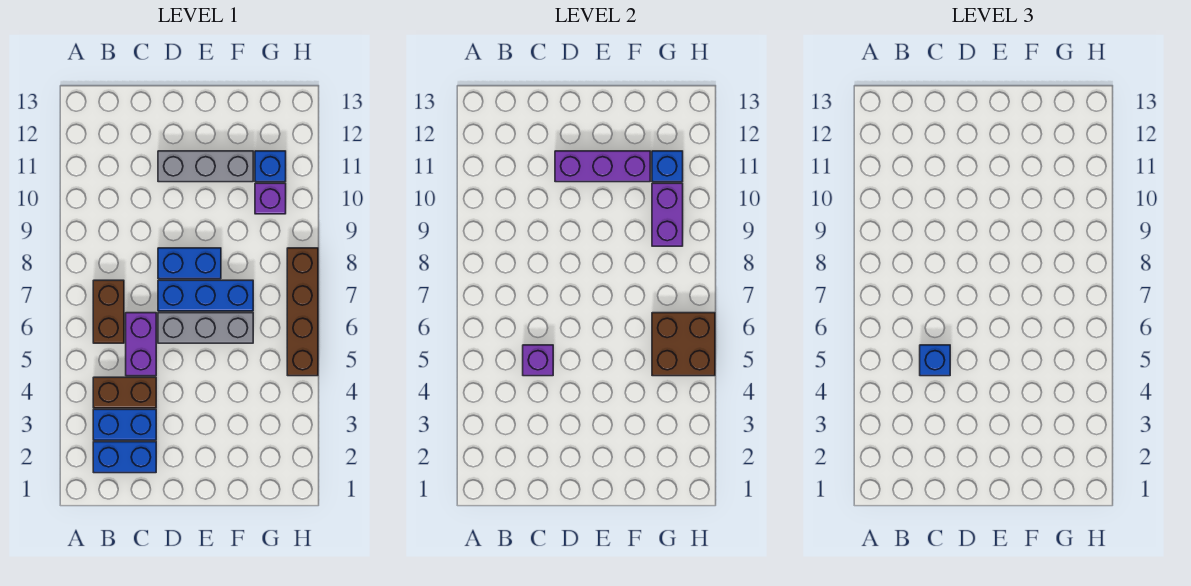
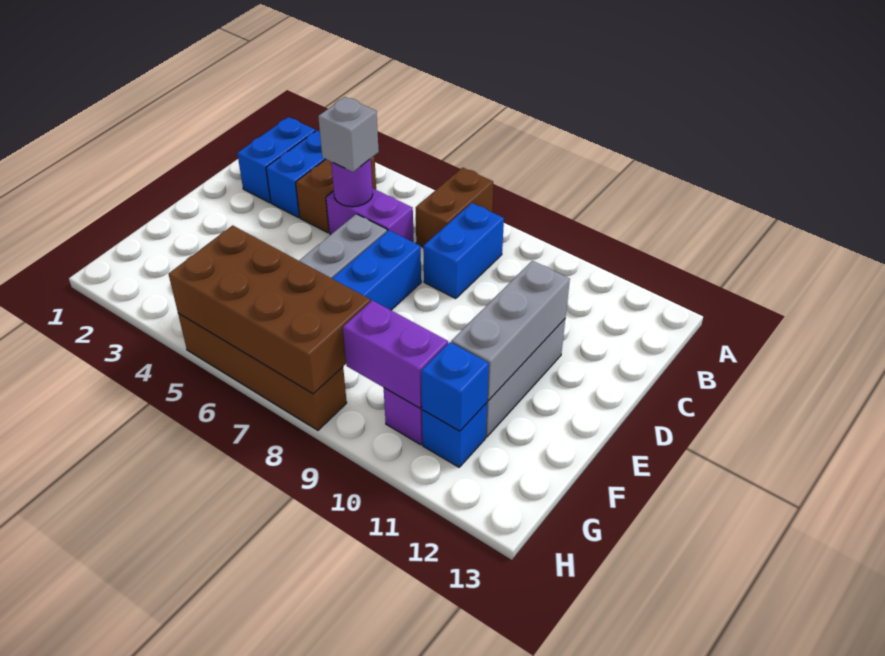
brown 1x2 brick [93,280,124,343] -> brown 1x2 brick turned to [416,168,493,247]
purple 1x1 brick [523,345,553,376] -> purple 1x1 round brick [331,159,373,207]
blue 1x1 brick [920,345,950,376] -> grey 1x1 brick [318,97,379,172]
blue 1x2 brick [158,248,221,279] -> blue 1x2 brick moved to [423,203,504,298]
purple 1x3 brick [555,151,650,182] -> grey 1x3 brick [451,261,570,401]
brown 2x2 brick [652,313,715,376] -> brown 2x4 brick [169,225,371,394]

